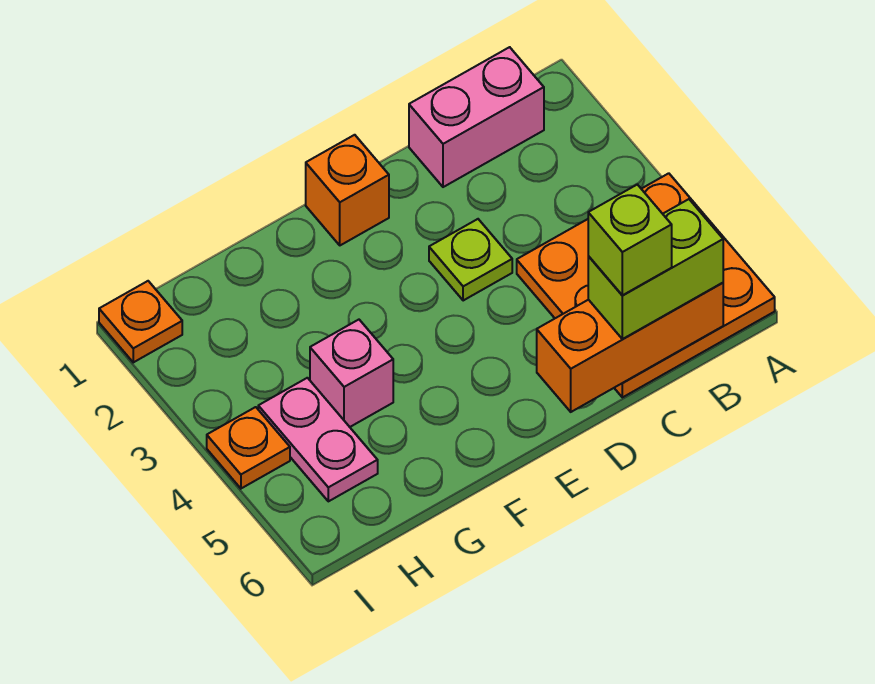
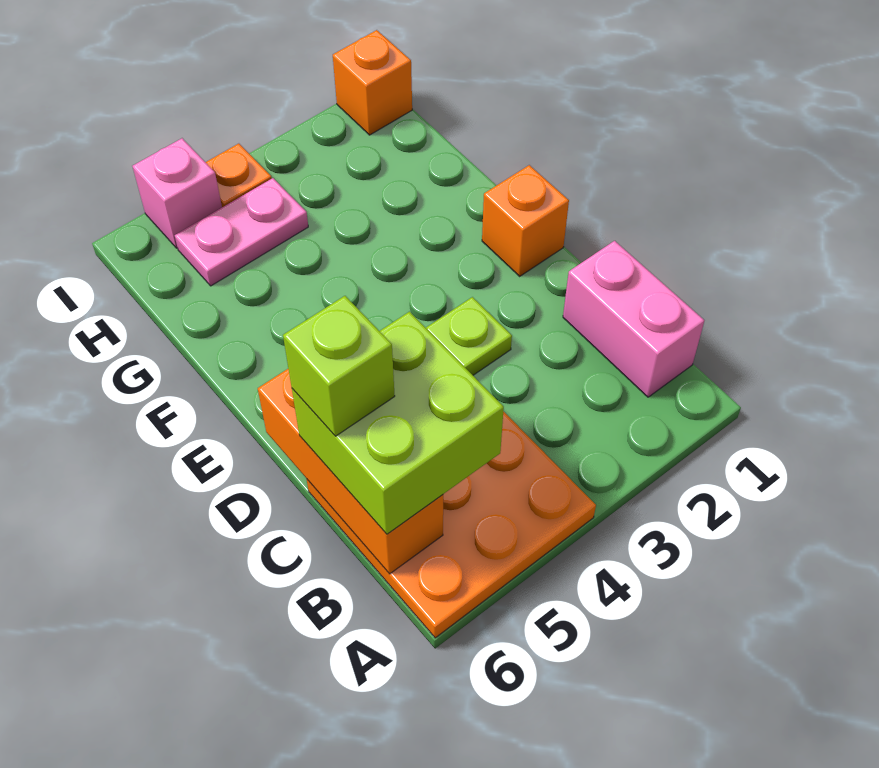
lime 1x2 brick [588,199,723,339] -> lime 2x2 brick [292,312,504,534]
pink 1x1 brick [310,320,393,427] -> pink 1x1 brick moved to [132,138,222,248]
orange 1x1 plate [99,281,182,362] -> orange 1x1 brick [333,30,412,135]

